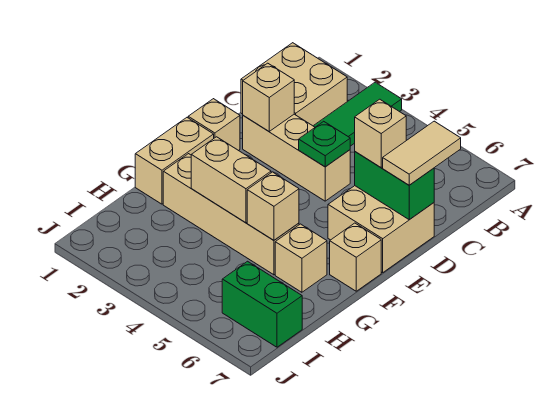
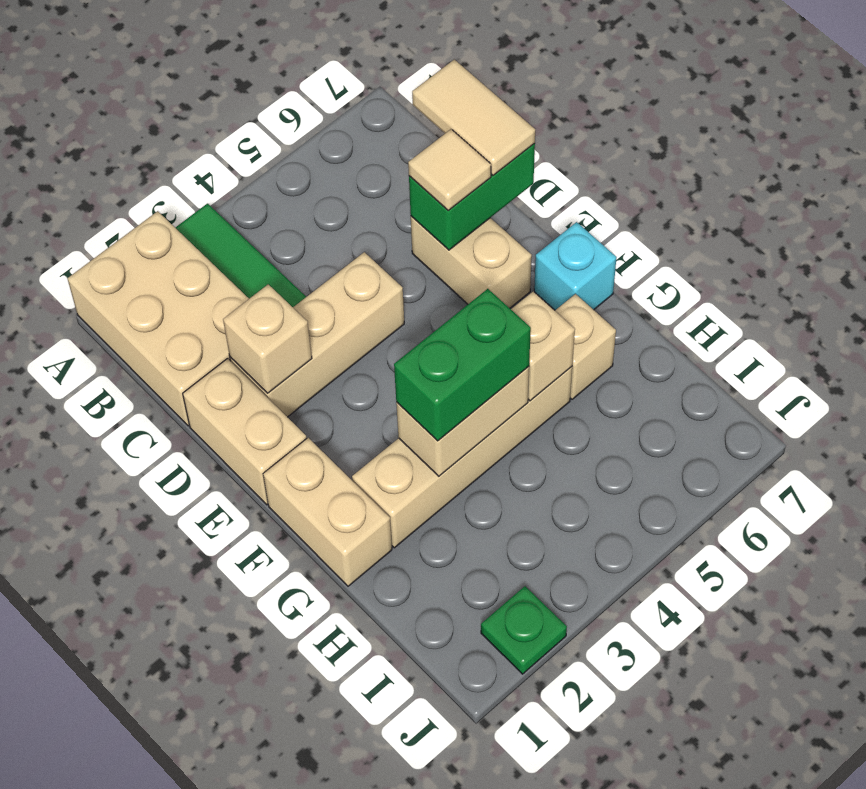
tan 2x2 brick [241,43,347,126] -> tan 2x3 brick [67,211,249,426]
green 1x1 plate [299,121,350,167] -> green 1x1 plate moved to [481,586,567,674]
tan 2x2 brick [328,186,434,273] -> tan 1x2 brick [411,216,532,308]
tan 1x1 brick [355,99,406,167] -> tan 1x1 tile [408,129,491,211]
tan 1x1 brick [188,99,240,151] -> tan 1x2 brick [183,359,307,505]
tan 1x1 brick [330,223,381,291] -> cyan 1x1 brick [534,222,617,310]
green 1x2 brick [222,261,302,347] -> green 1x2 brick moved to [394,289,531,441]

